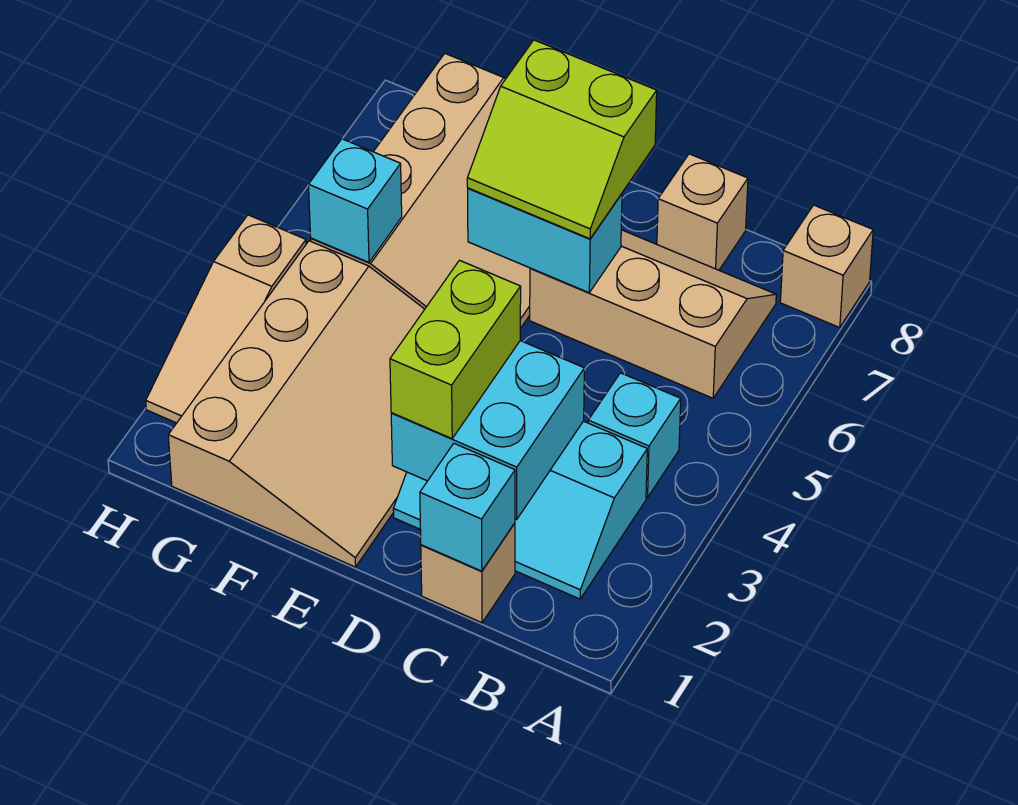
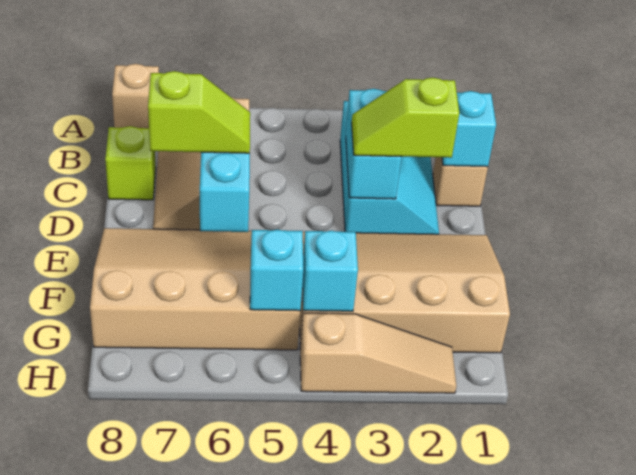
cyan 1x1 brick [588,373,681,498] -> cyan 1x1 brick moved to [302,230,358,311]
cyan 2x2 brick [391,341,584,519] -> cyan 1x2 brick [346,89,402,199]
tan 1x1 brick [657,154,748,270] -> lime 1x1 brick [105,126,156,200]
lime 1x2 brick [390,260,521,439] -> lime 1x2 slope [352,78,459,158]
lime 2x2 slope [467,40,657,239] -> lime 1x2 slope [148,71,250,153]

